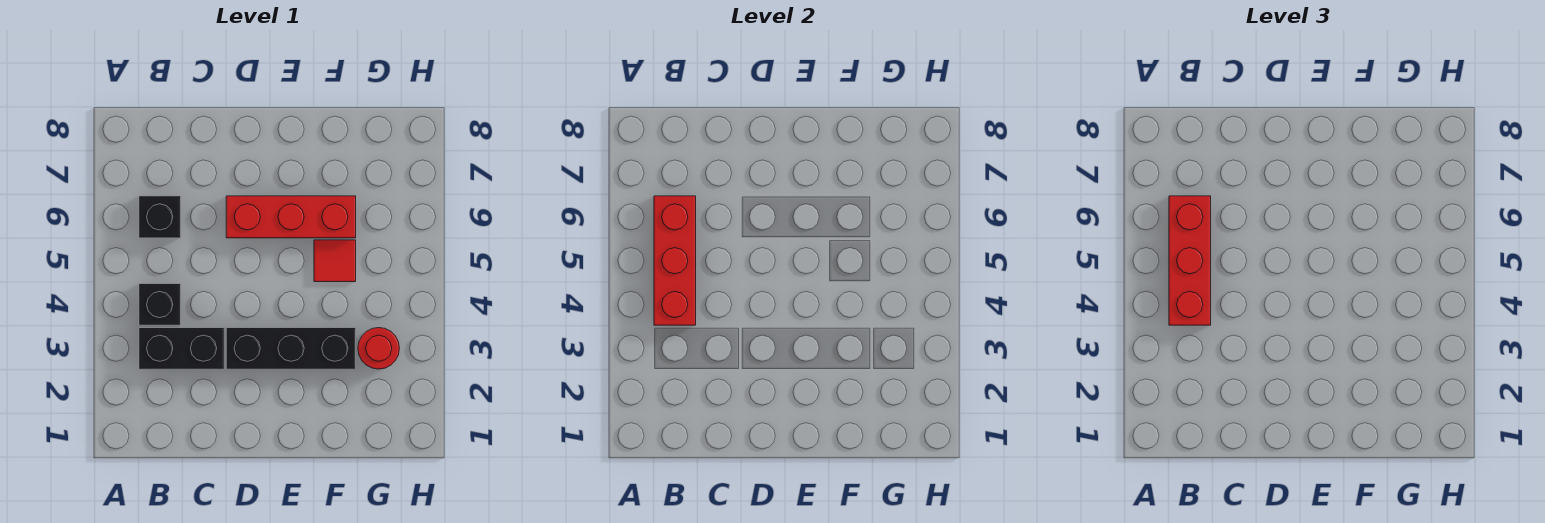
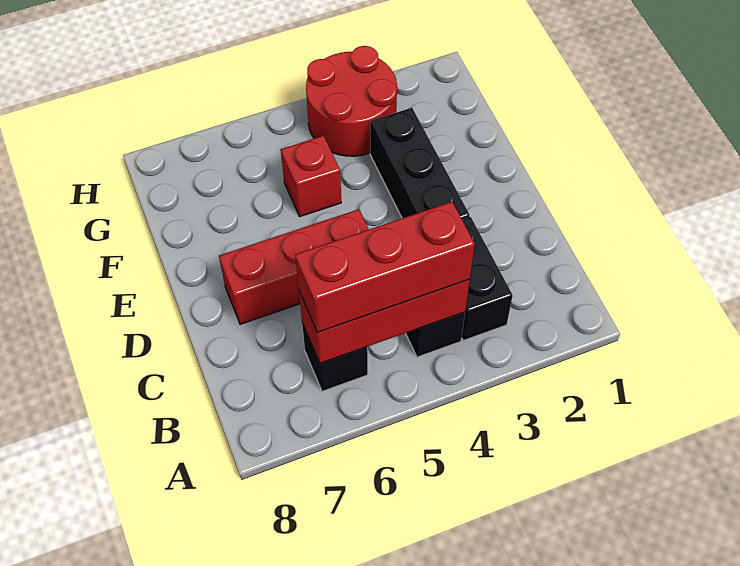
red 1x3 brick [226,196,356,238] -> red 1x3 brick turned to [219,209,369,324]
red 1x1 tile [314,240,356,282] -> red 1x1 brick [281,136,341,216]
red 1x1 round brick [358,328,400,369] -> red 2x2 round brick [306,46,397,156]

